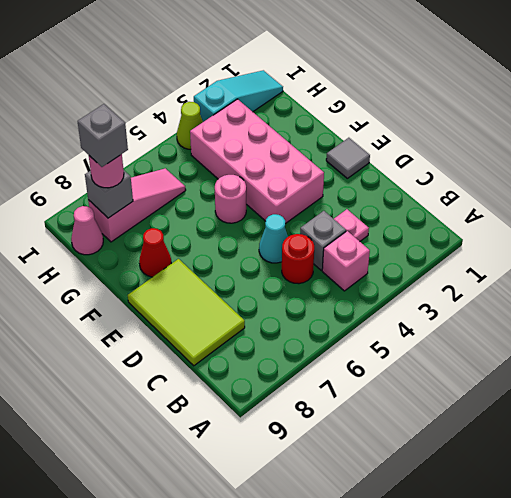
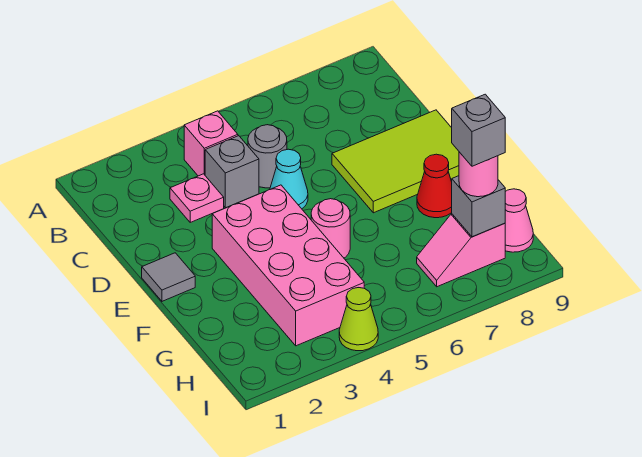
red 1x1 round brick [282,234,314,284] -> grey 1x1 round brick [248,125,287,188]
lime 2x3 tile [128,259,245,366] -> lime 2x3 tile turned to [332,110,459,213]
pink 1x3 slope [88,168,186,242] -> pink 1x2 slope [417,214,505,287]
cyan 1x3 slope [194,70,283,122] -> none

